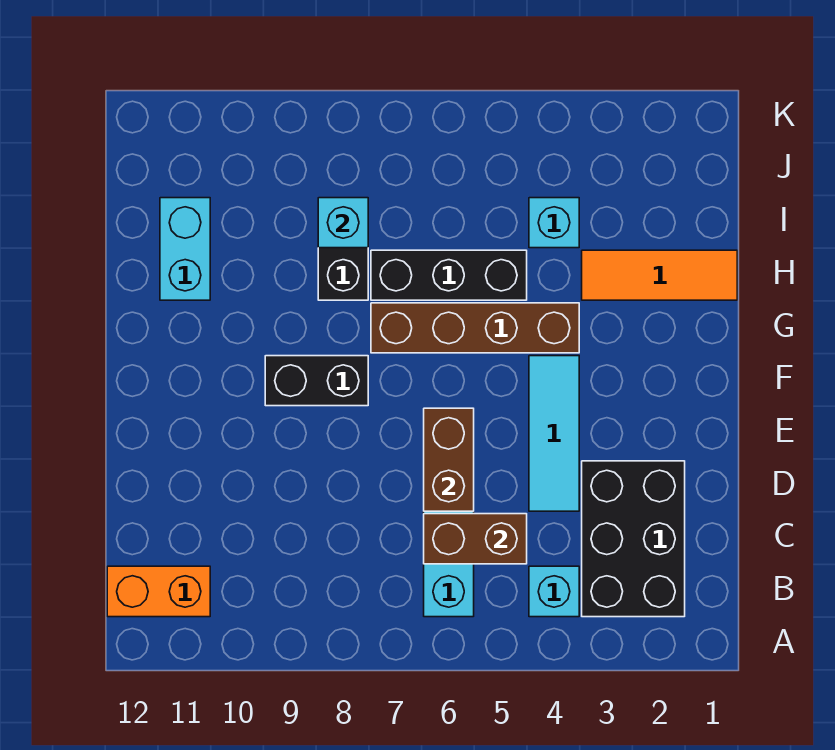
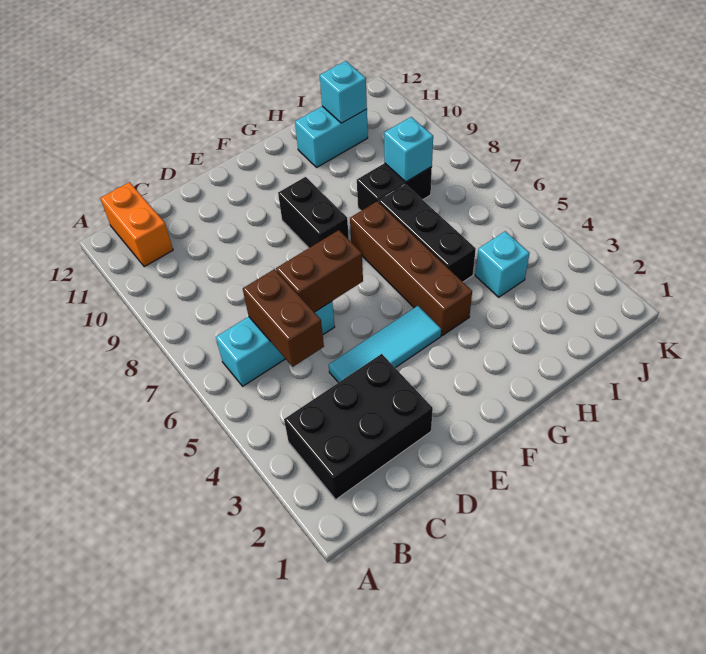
cyan 1x1 brick [529,566,579,617] -> cyan 1x1 brick moved to [320,61,367,123]
orange 1x3 tile [582,250,737,300] -> none

